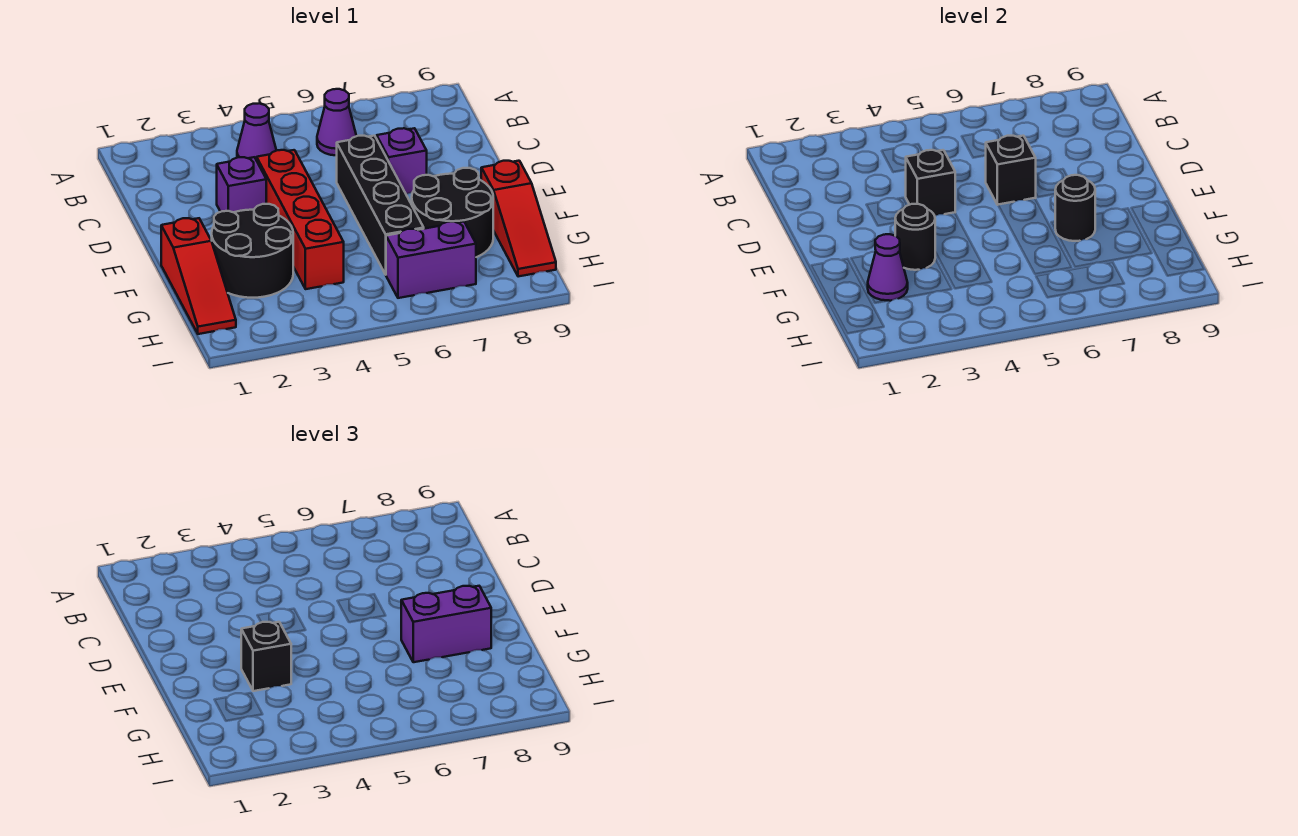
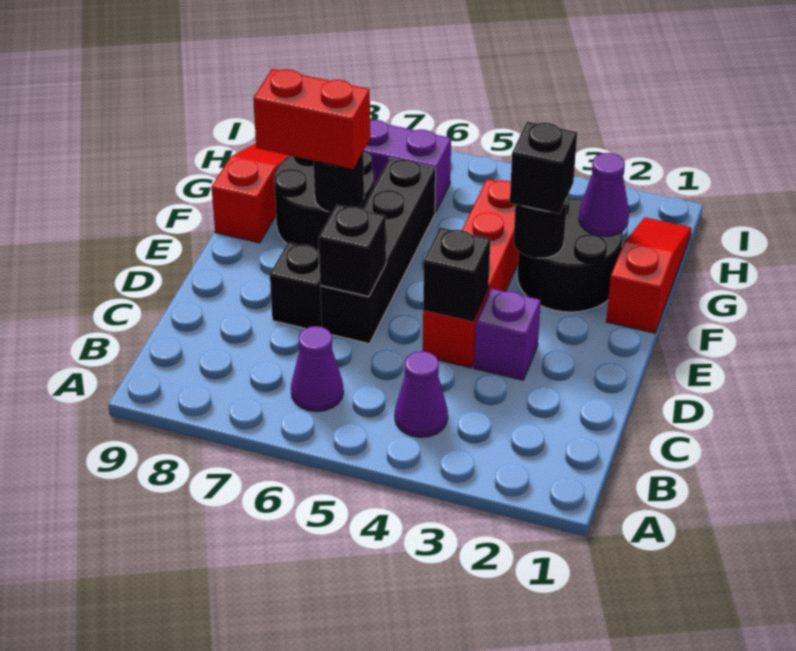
purple 1x1 brick [377,128,427,194] -> black 1x1 brick [270,242,322,328]
purple 1x2 brick [401,586,491,662] -> red 1x2 brick [253,69,370,169]

